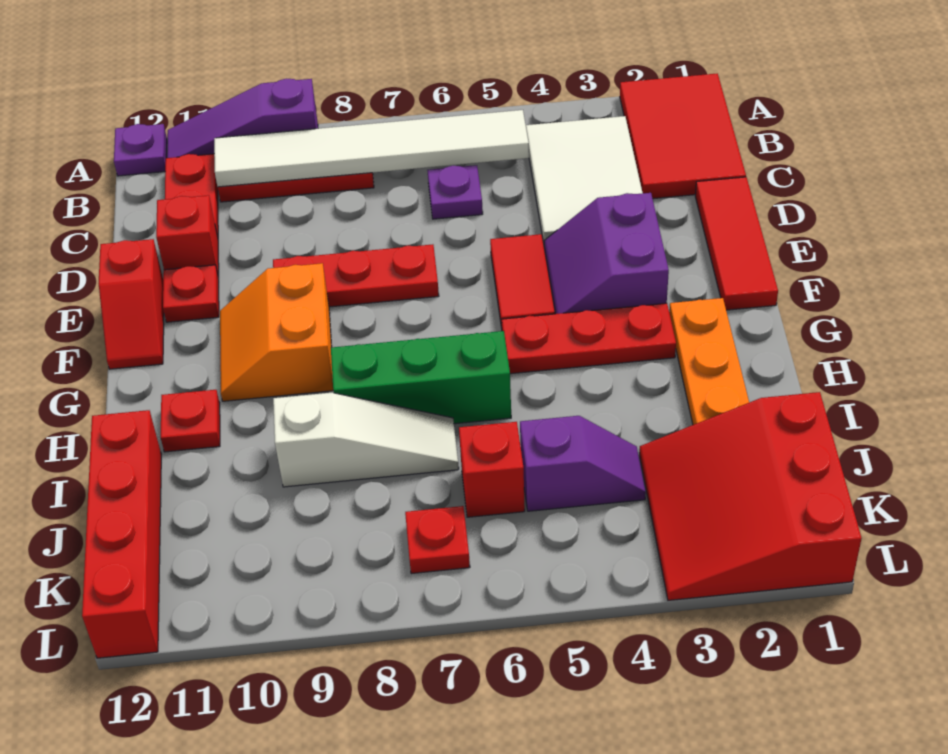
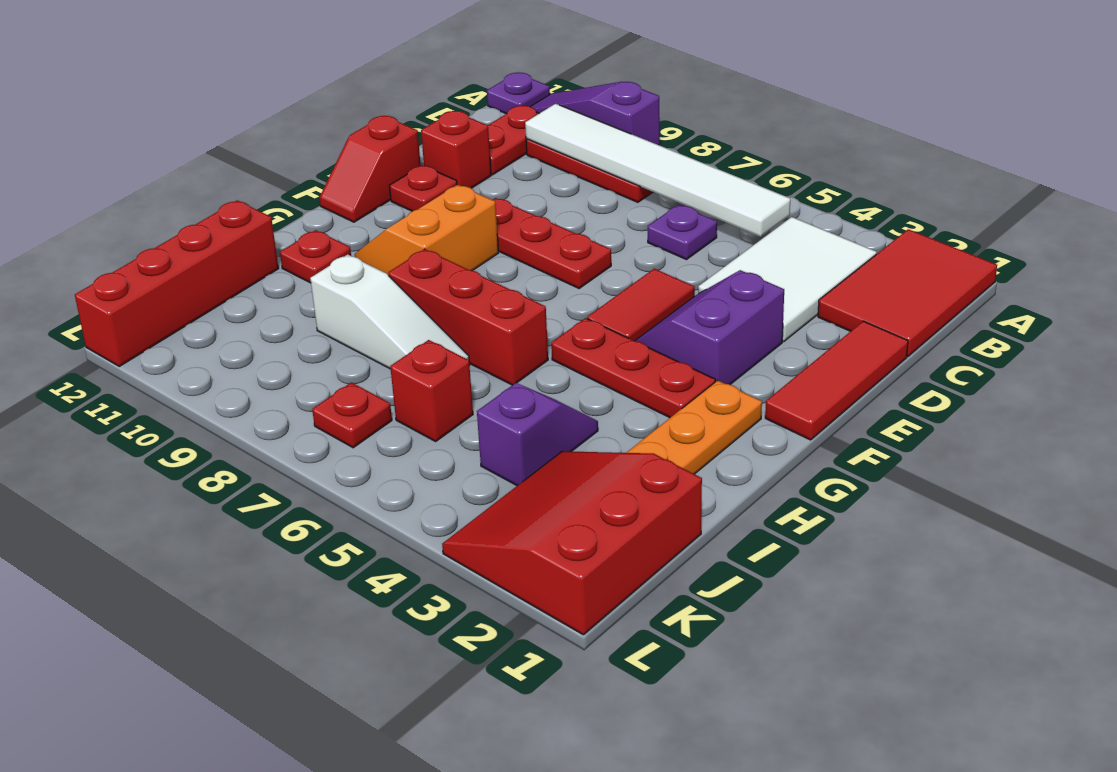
green 1x3 brick [331,331,511,424] -> red 1x3 brick [388,249,548,385]
purple 1x2 slope [520,416,646,511] -> purple 1x2 slope turned to [477,383,598,486]

